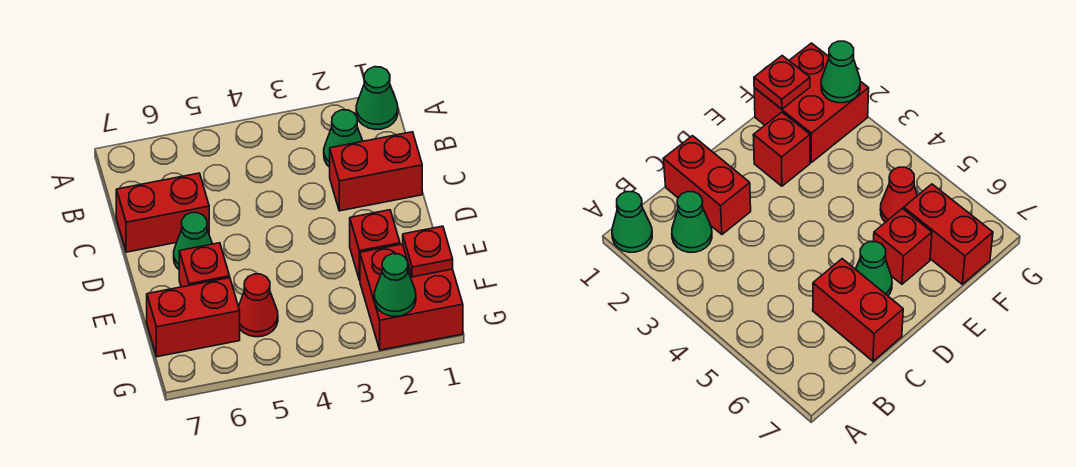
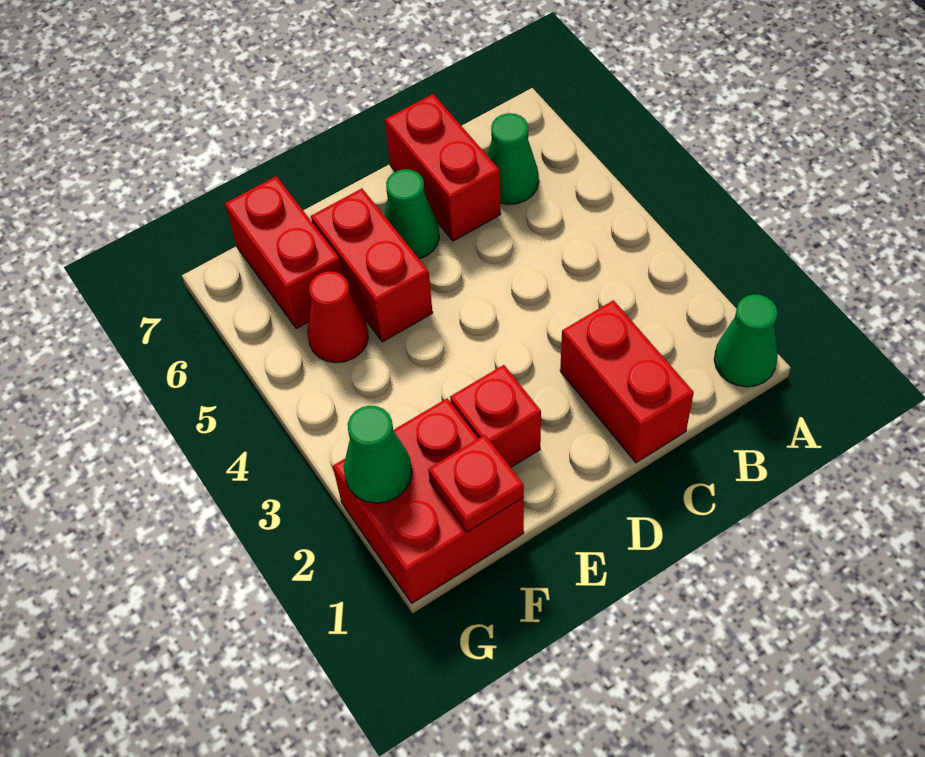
green 1x1 cone [324,110,363,167] -> green 1x1 cone moved to [487,113,539,204]
red 1x1 brick [179,243,230,287] -> red 1x2 brick [311,188,433,342]

